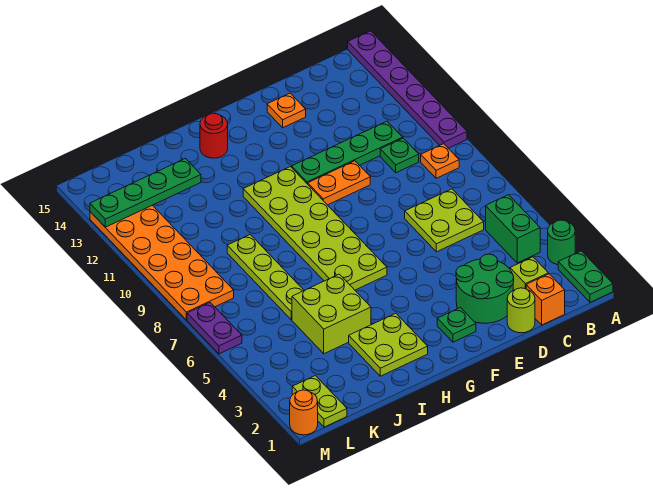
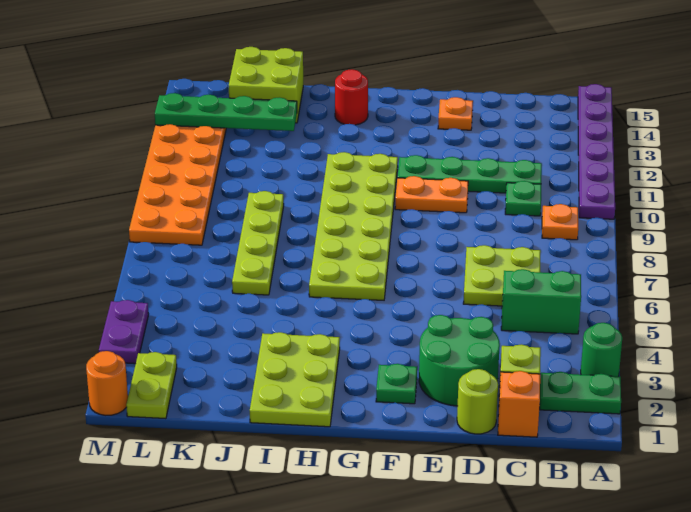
green 1x2 plate [558,251,613,302] -> green 1x2 plate turned to [540,372,621,414]
green 1x2 brick [486,195,540,263] -> green 1x2 brick turned to [501,269,581,334]
lime 2x2 plate [349,313,428,376] -> lime 2x3 plate [250,332,340,427]
lime 2x2 brick [292,274,371,354] -> lime 2x2 brick moved to [229,47,303,123]
purple 1x2 plate [187,303,242,354] -> purple 1x2 plate moved to [99,300,149,364]

